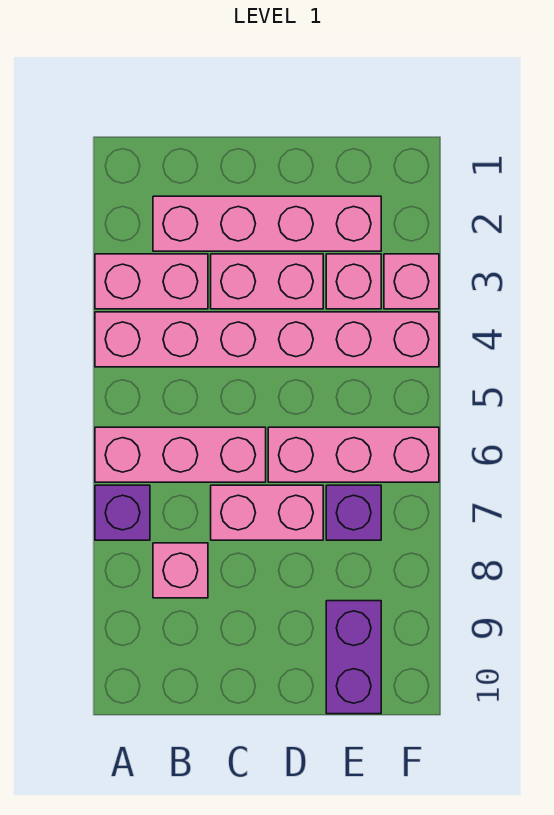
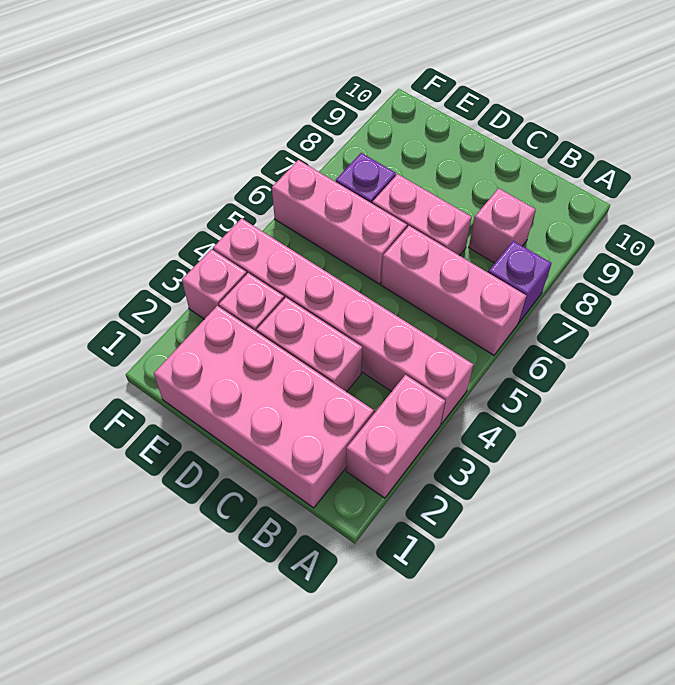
pink 1x2 brick [95,254,208,309] -> pink 1x2 brick turned to [346,375,445,498]
pink 1x4 brick [153,196,381,251] -> pink 2x4 brick [154,306,374,508]
purple 1x2 brick [326,601,381,714] -> none

